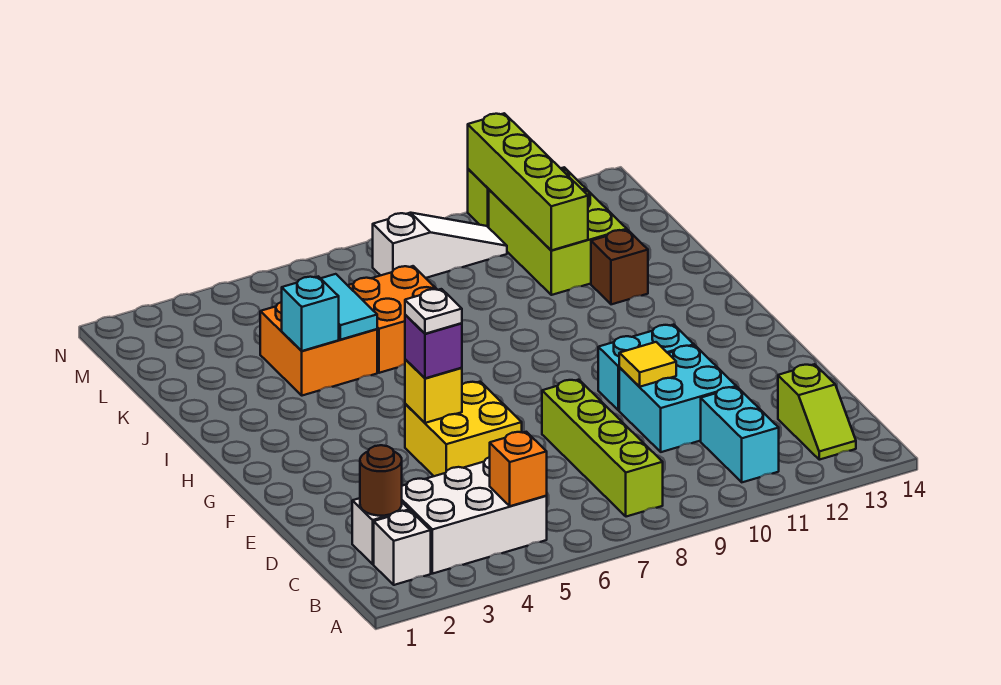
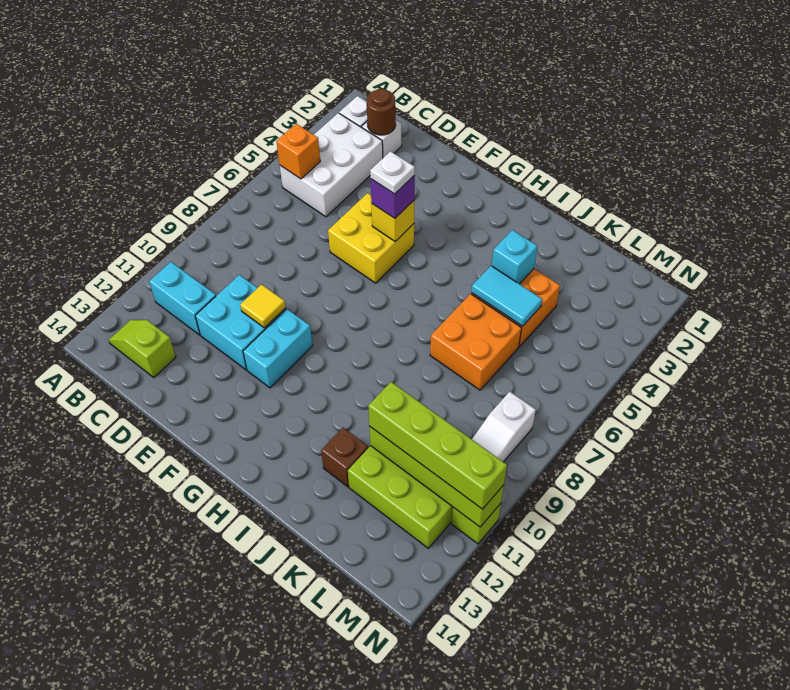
lime 1x4 brick [542,380,663,517] -> lime 1x4 brick moved to [368,382,507,509]

